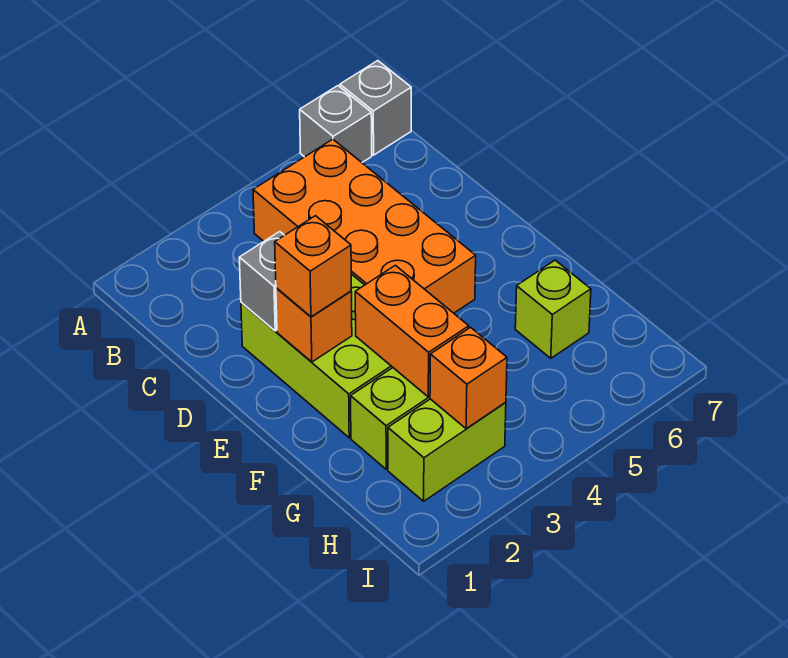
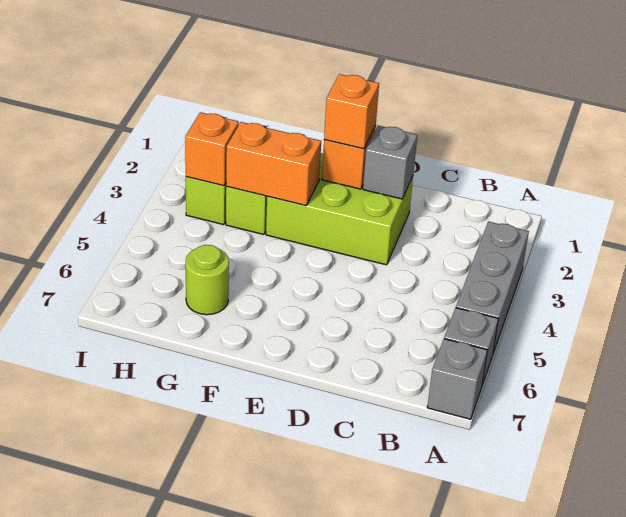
none -> grey 1x3 brick [456,222,529,353]
orange 2x4 brick [253,139,476,313] -> none
lime 1x1 brick [515,260,591,358] -> lime 1x1 round brick [186,245,229,315]

